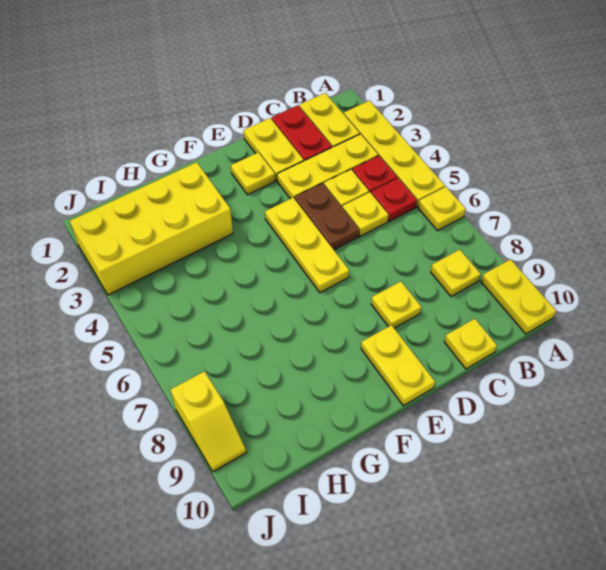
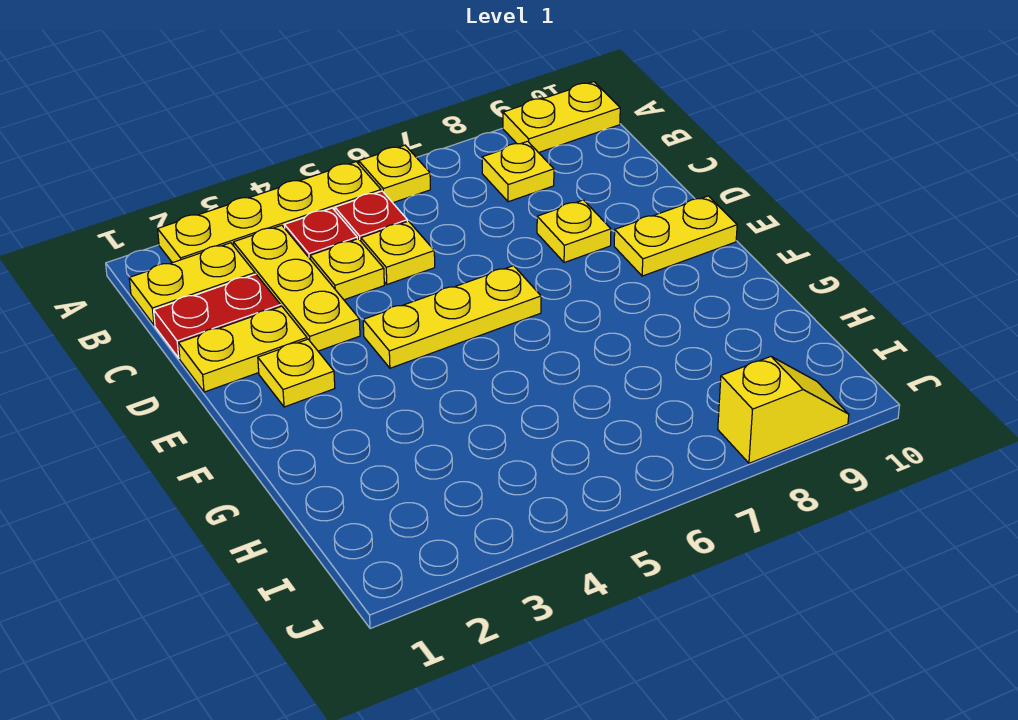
yellow 1x1 plate [444,319,497,369] -> none
brown 1x2 plate [295,183,359,250] -> none
yellow 2x4 brick [70,162,233,295] -> none

